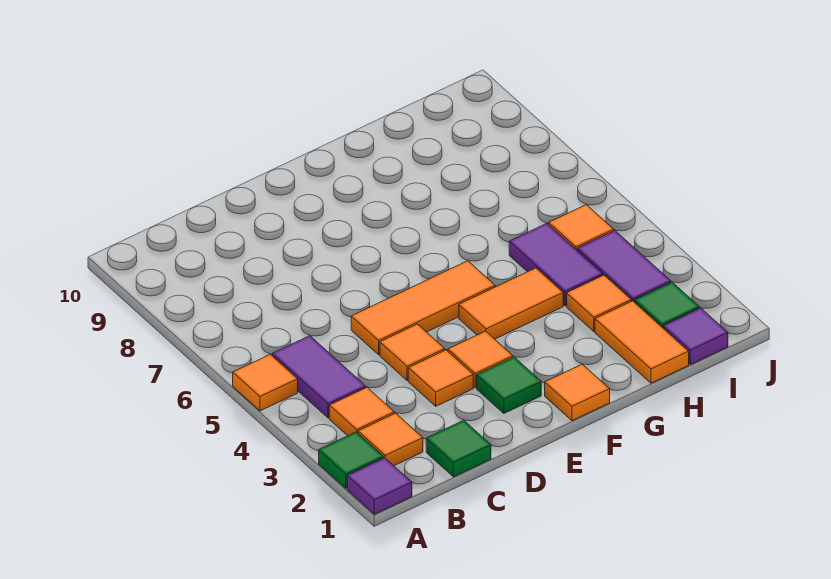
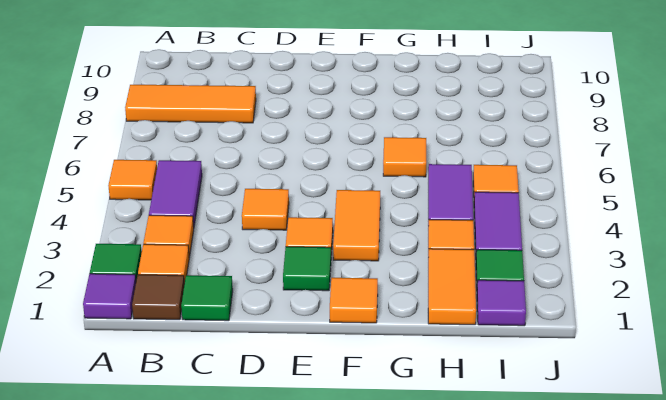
none -> brown 1x1 tile [132,275,184,320]
orange 1x1 tile [408,350,473,406] -> orange 1x1 tile moved to [383,137,426,177]
orange 1x3 tile [351,261,495,355] -> orange 1x3 tile moved to [125,85,256,123]
orange 1x2 tile [459,268,563,339] -> orange 1x2 tile turned to [333,190,380,261]

